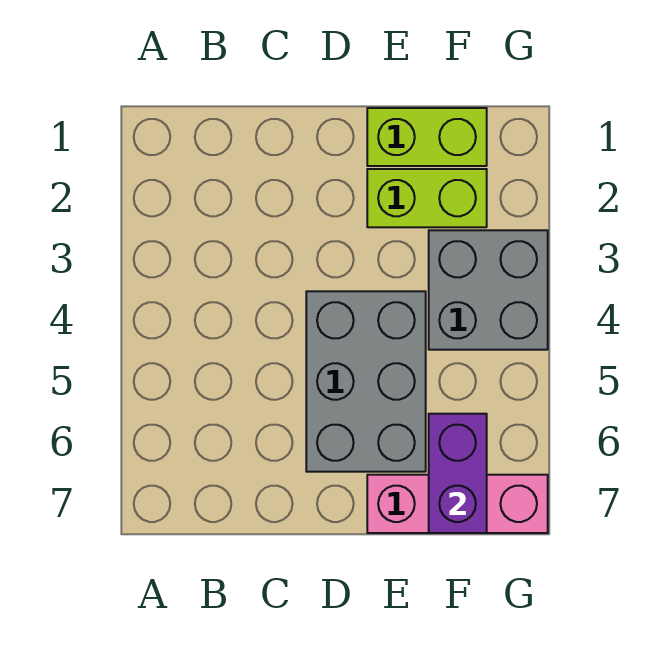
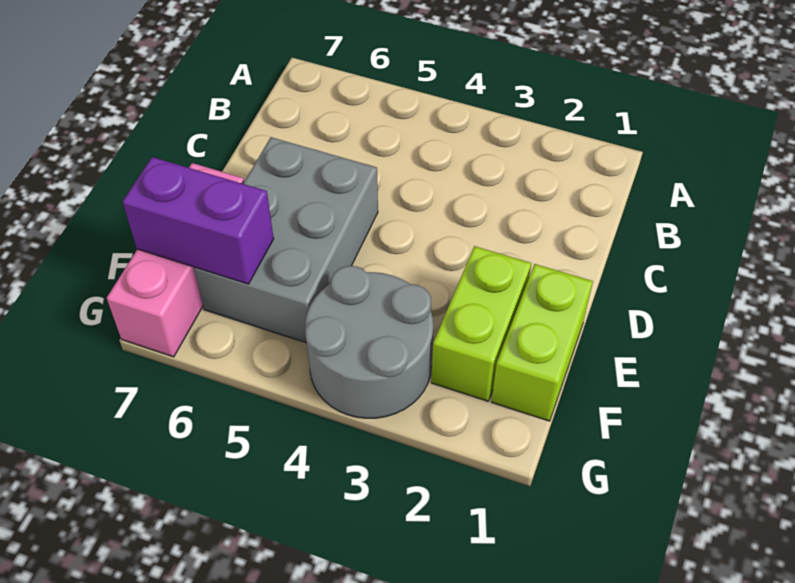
grey 2x3 brick [306,291,426,472] -> grey 2x3 brick turned to [194,137,378,343]
grey 2x2 brick [429,230,548,350] -> grey 2x2 round brick [305,266,433,418]

